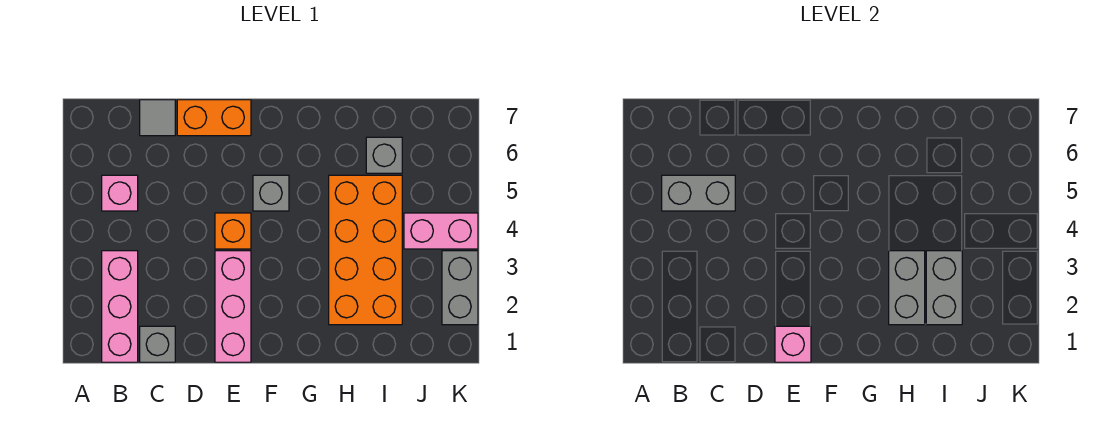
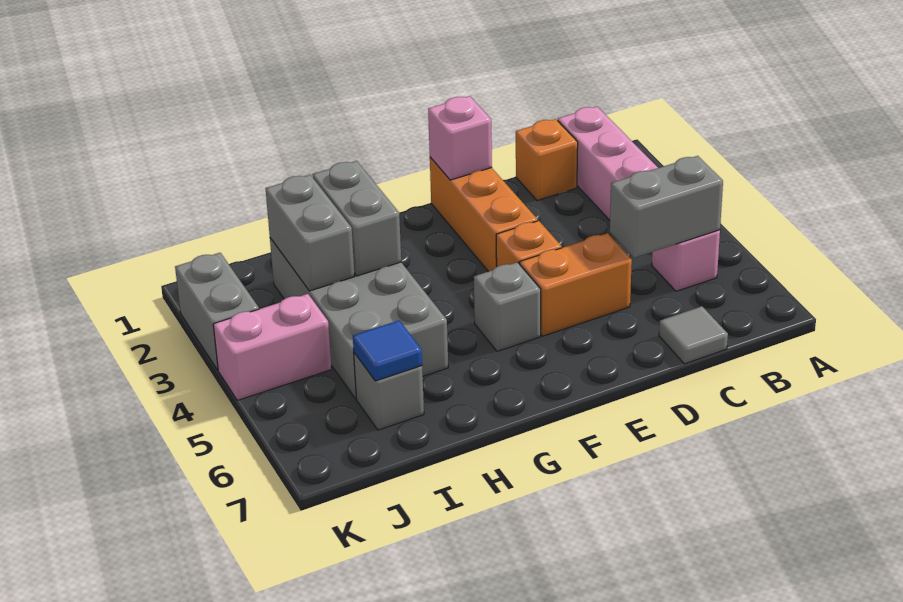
grey 1x1 brick [140,326,175,362] -> orange 1x1 brick [516,119,578,201]
orange 1x2 brick [177,100,251,136] -> orange 1x2 brick moved to [520,233,632,336]
pink 1x3 brick [215,251,251,362] -> orange 1x3 brick [430,157,538,272]
orange 2x4 brick [329,175,402,325] -> grey 2x4 brick [270,238,448,399]
none -> blue 1x1 tile [353,321,422,381]

